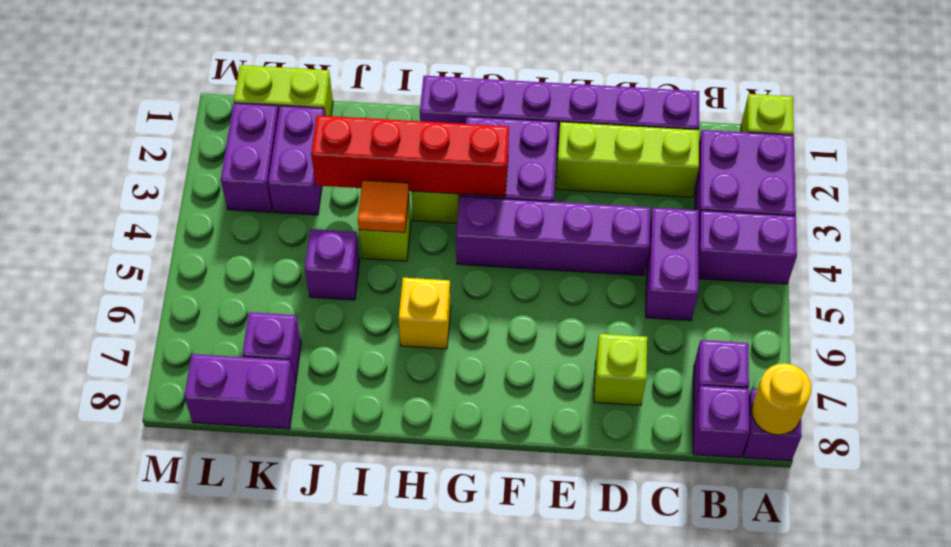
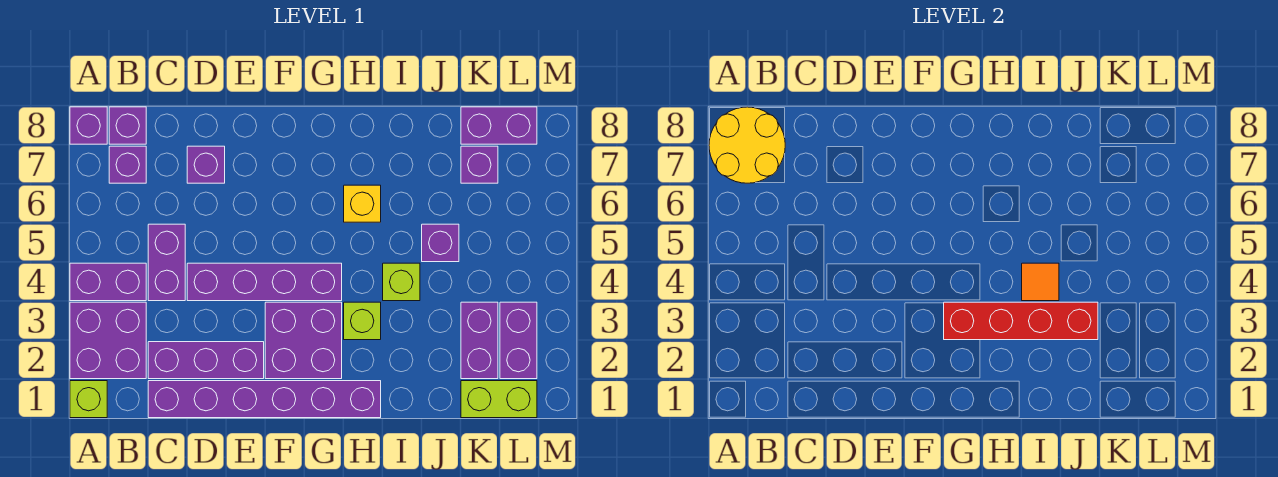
yellow 1x1 round brick [752,363,812,435] -> yellow 2x2 round brick [709,107,785,183]
lime 1x3 brick [556,122,699,197] -> purple 1x3 brick [148,342,264,379]
lime 1x1 brick [594,334,647,405] -> purple 1x1 brick [187,146,225,183]

